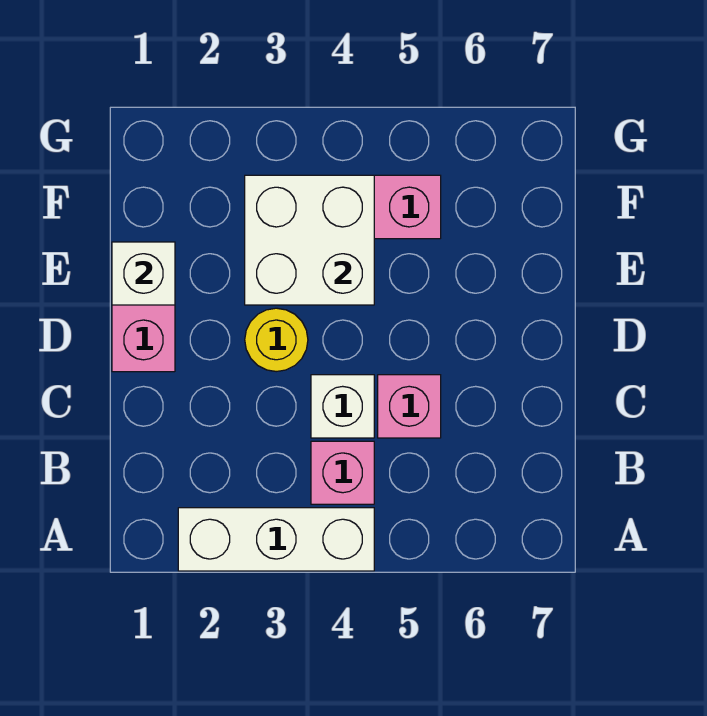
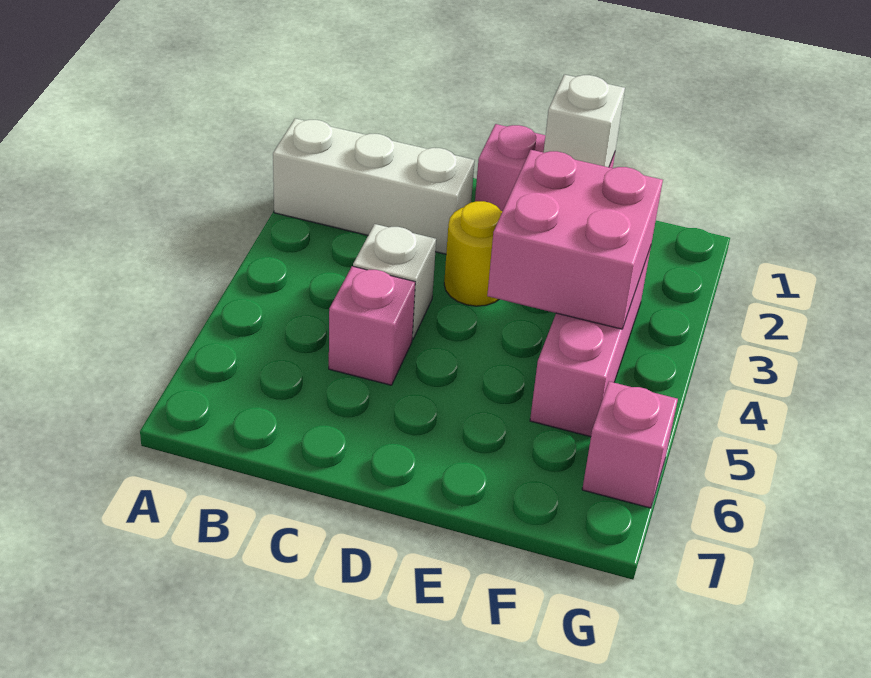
white 1x3 brick [178,508,374,571] -> white 1x3 brick turned to [273,118,475,254]
pink 1x1 brick [311,441,374,504] -> pink 1x1 brick moved to [582,381,678,508]
white 2x2 brick [245,175,374,305] -> pink 2x2 brick [487,150,663,329]

